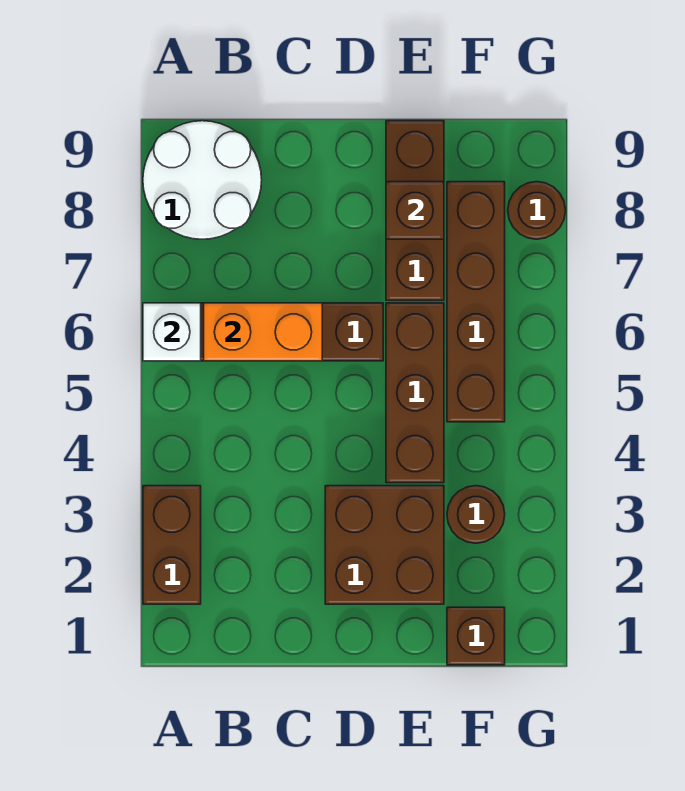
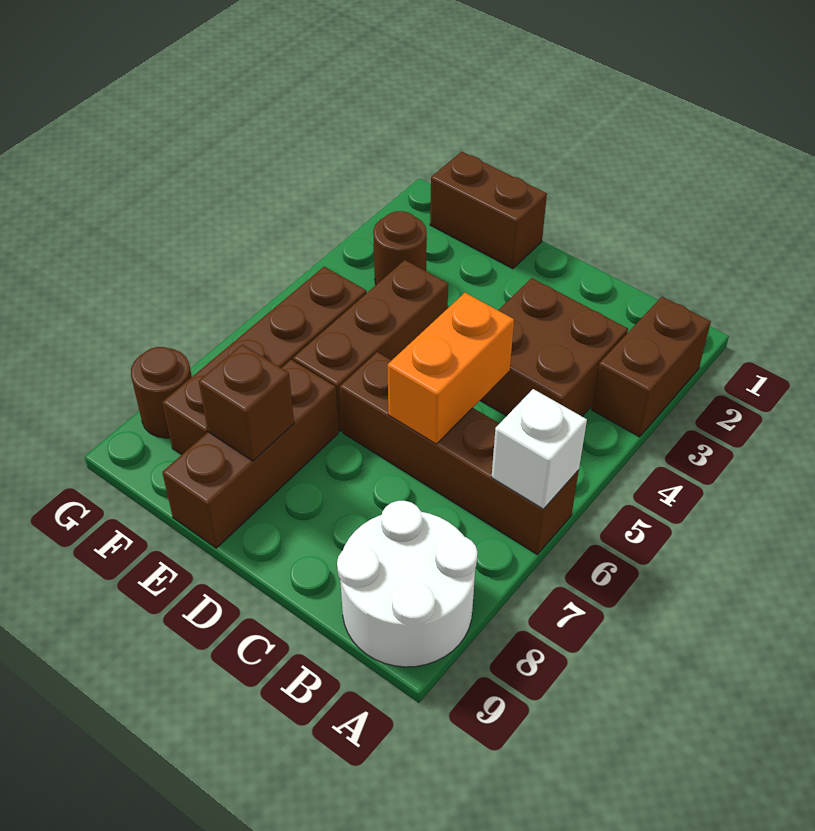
orange 1x2 brick [204,303,322,361] -> orange 1x2 brick turned to [388,293,514,444]
brown 2x2 brick [325,486,444,604] -> brown 2x2 brick moved to [480,278,628,416]
brown 1x1 brick [447,607,505,665] -> brown 1x2 brick [430,152,547,269]

